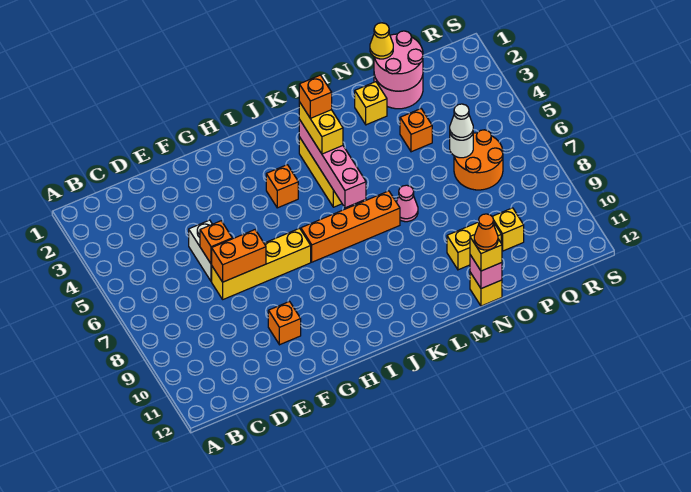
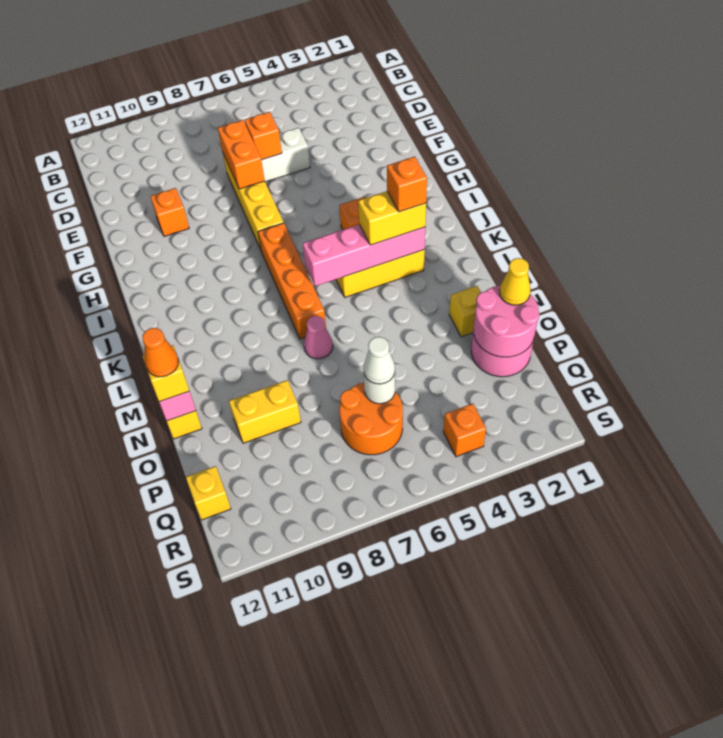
yellow 1x2 brick [447,222,501,270] -> yellow 1x2 brick turned to [229,380,301,443]
orange 1x1 brick [400,109,432,152] -> orange 1x1 brick moved to [443,404,486,457]
yellow 1x1 brick [492,208,524,251] -> yellow 1x1 brick moved to [186,466,231,520]

